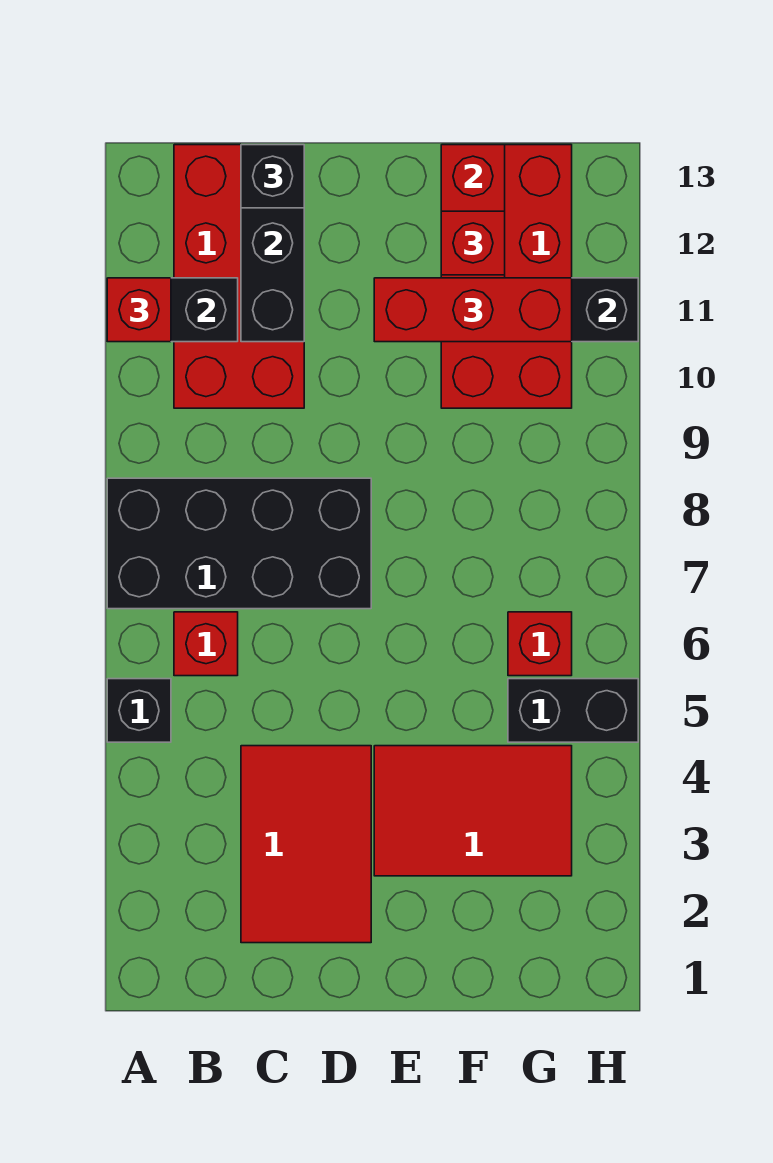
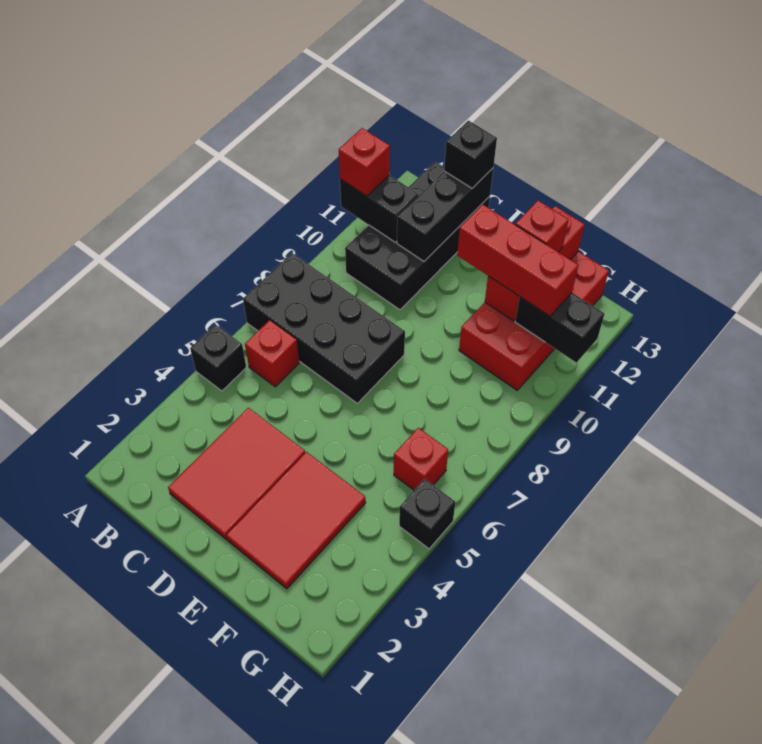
red 2x4 brick [174,145,304,408] -> black 2x4 brick [345,162,490,310]
red 2x3 tile [374,746,572,876] -> red 2x3 tile turned to [226,452,366,589]
black 1x2 brick [508,679,638,742] -> black 1x1 brick [399,479,455,549]

